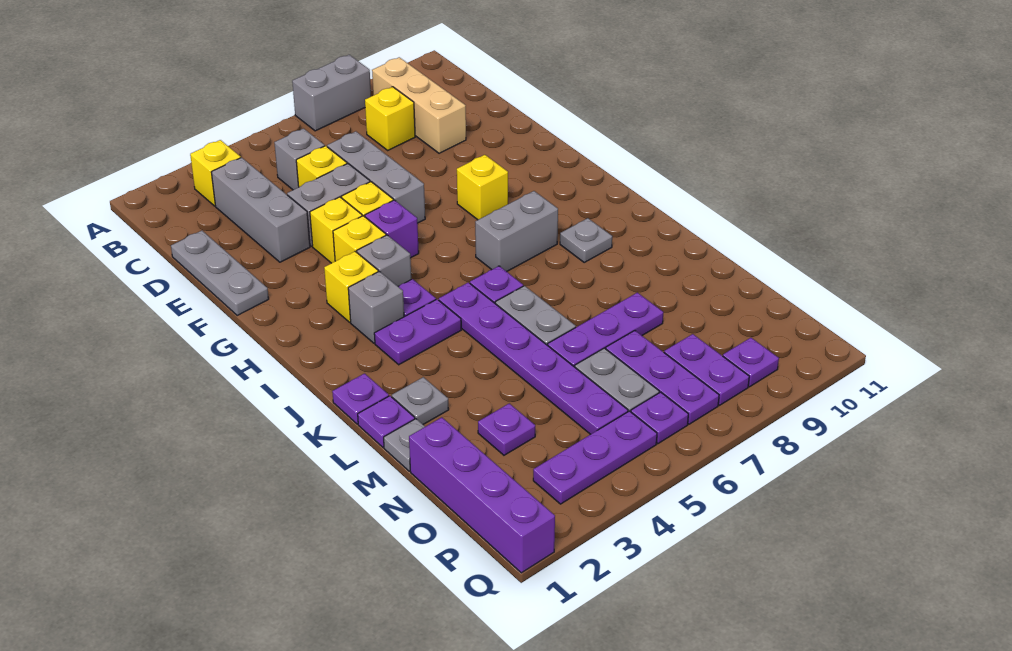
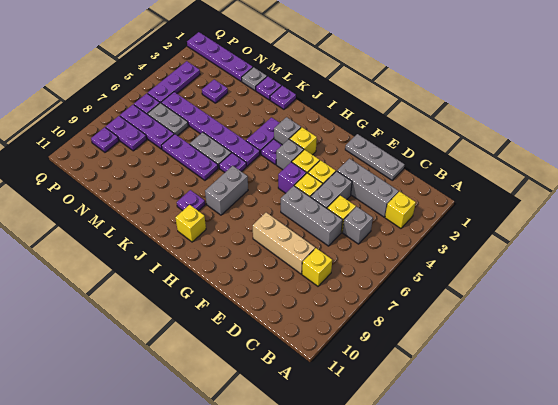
grey 1x2 brick [292,55,371,131] -> none
tan 1x3 brick [372,57,466,153] -> tan 1x3 brick moved to [253,212,315,274]
yellow 1x1 brick [457,155,508,220] -> yellow 1x1 brick moved to [176,205,206,242]
grey 1x1 plate [560,218,612,262] -> purple 1x1 plate [177,190,205,211]
grey 1x1 plate [392,377,449,424] -> none
purple 1x3 plate [548,292,663,367] -> purple 1x3 plate turned to [161,134,218,180]
purple 1x4 brick [409,417,555,573] -> purple 1x4 plate [187,32,253,81]

